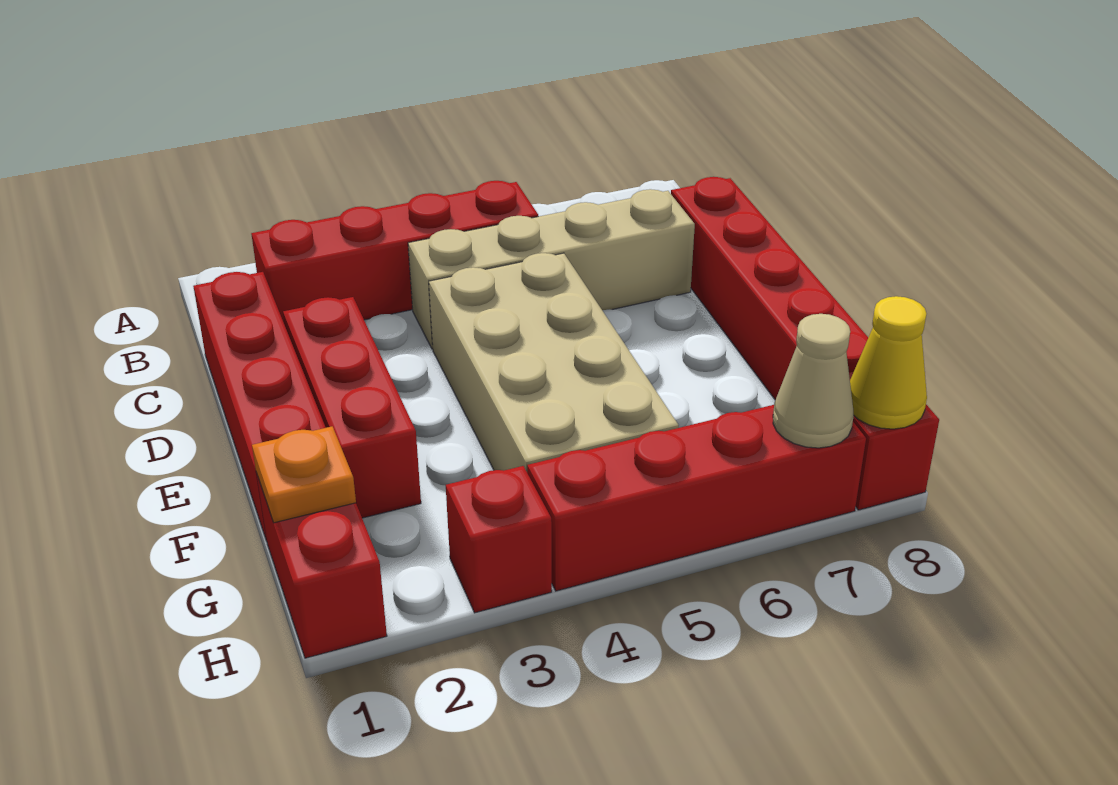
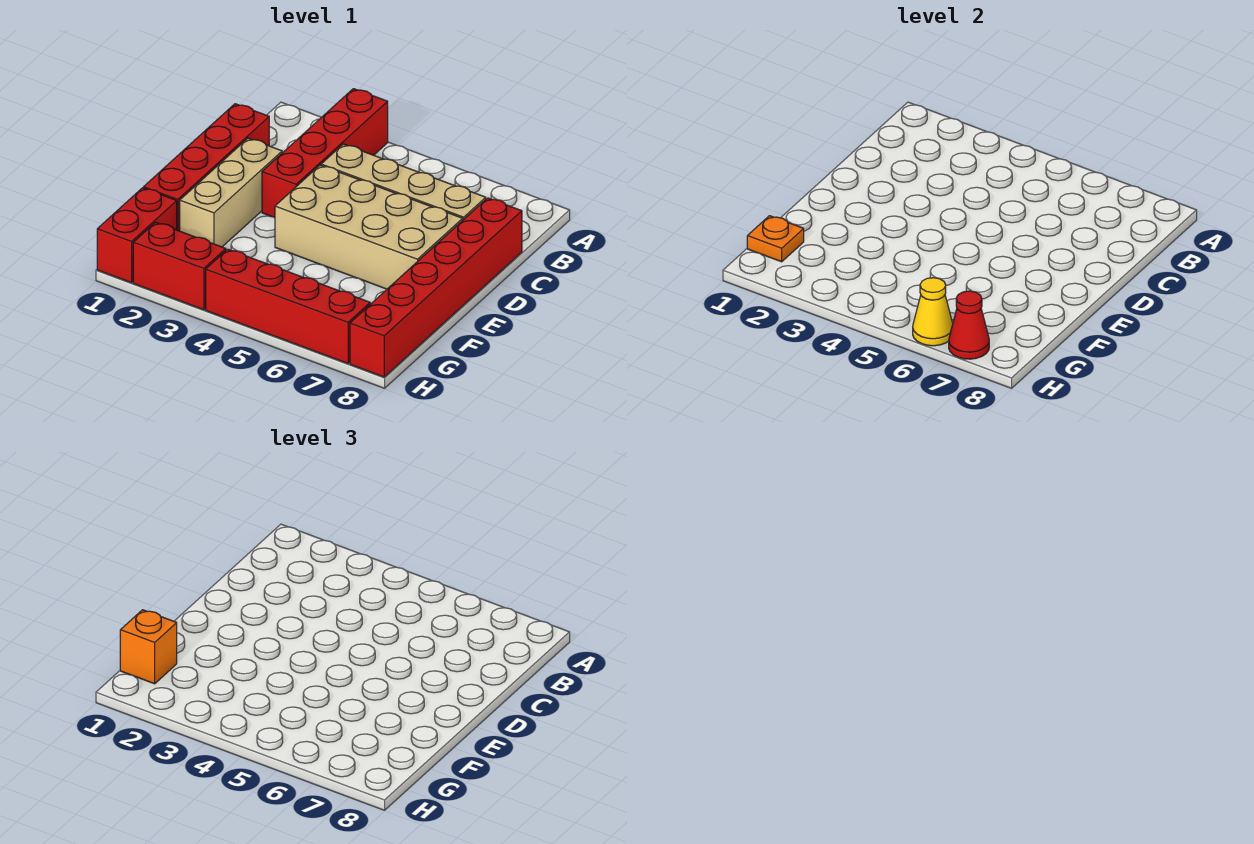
red 1x4 brick [251,181,538,325] -> red 1x4 brick turned to [262,89,388,217]
red 1x3 brick [283,297,421,518] -> tan 1x3 brick [180,138,282,247]
tan 2x4 brick [429,253,679,471] -> tan 2x4 brick turned to [275,165,463,289]
none -> orange 1x1 brick [120,610,177,684]
red 1x1 brick [446,466,552,613] -> red 1x2 brick [133,222,226,310]
tan 1x1 cone [773,314,854,448] -> red 1x1 cone [949,291,989,359]
yellow 1x1 cone [850,296,927,429] -> yellow 1x1 cone moved to [913,278,953,346]

